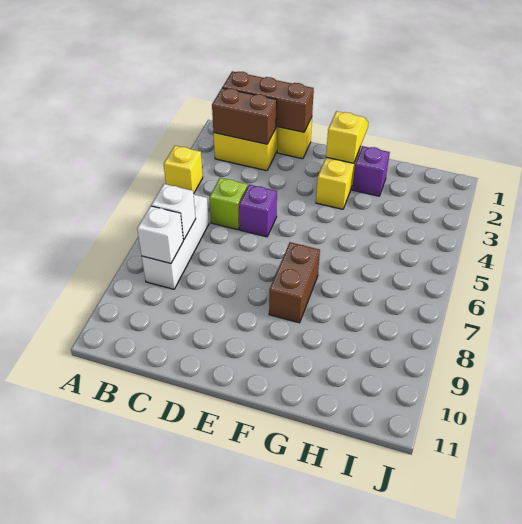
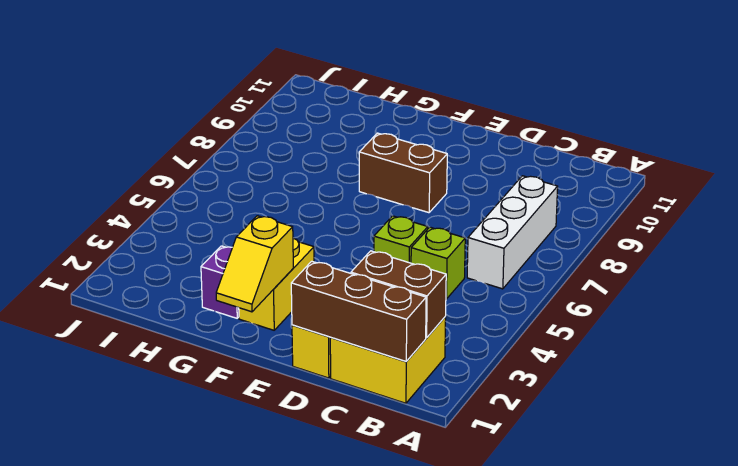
yellow 1x1 brick [164,146,203,193] -> none
white 1x1 brick [151,184,196,240] -> none
white 1x1 brick [137,206,183,263] -> none
purple 1x1 brick [239,185,277,237] -> lime 1x1 brick [374,216,428,263]
brown 1x2 brick [269,242,320,323] -> brown 1x2 brick turned to [359,133,447,213]

